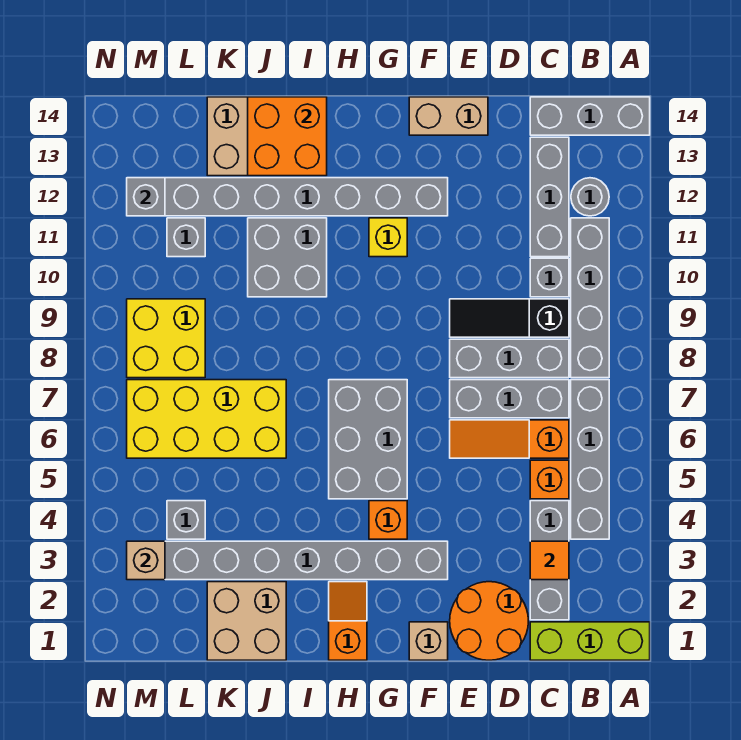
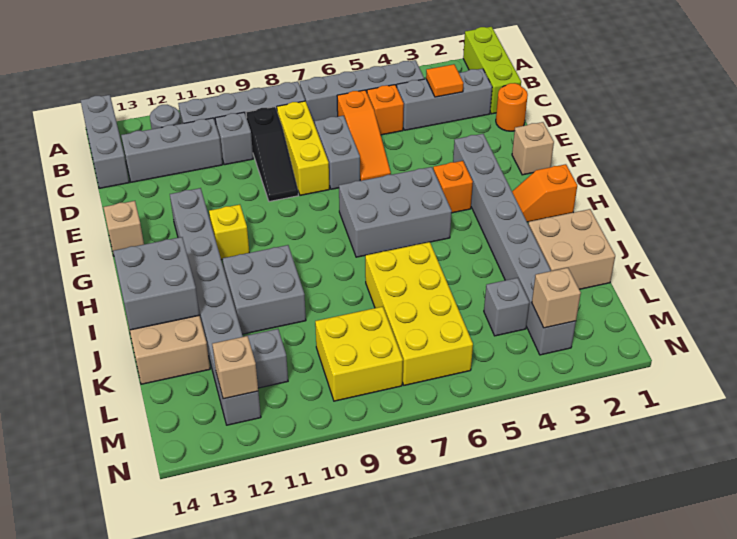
grey 1x3 brick [450,380,569,418] -> grey 1x2 brick [315,116,360,189]
grey 1x3 brick [450,339,569,378] -> yellow 1x3 brick [277,101,329,195]
orange 2x2 round brick [450,582,528,660] -> orange 1x1 round brick [496,83,528,131]
tan 1x2 brick [409,97,488,135] -> tan 1x1 brick [103,201,144,256]
orange 2x2 brick [248,97,327,176] -> grey 2x2 brick [113,237,199,330]
grey 1x1 brick [127,178,165,216] -> tan 1x1 brick [212,336,258,399]

